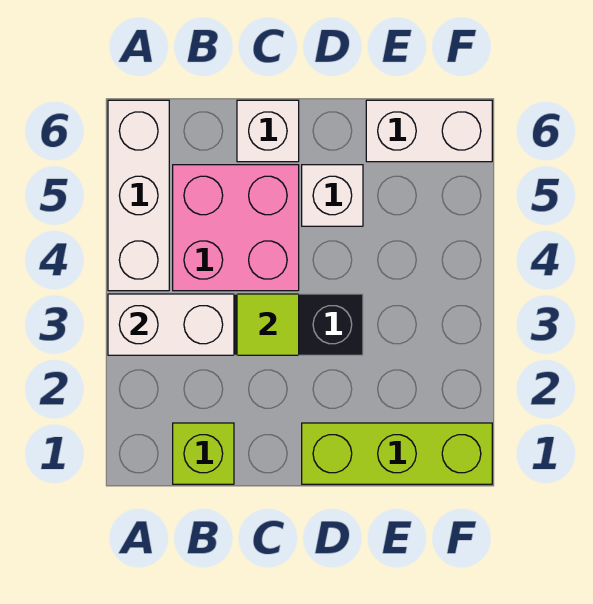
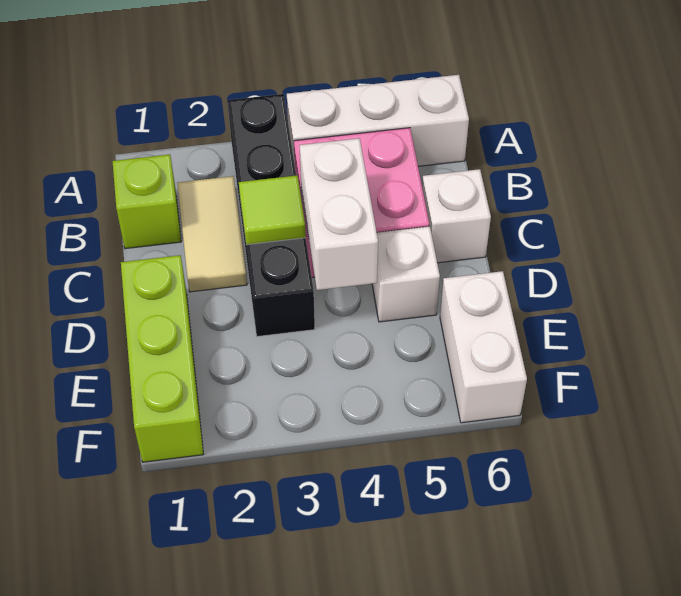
white 1x2 brick [108,294,234,355] -> white 1x2 brick moved to [300,138,378,290]
none -> tan 1x2 tile [177,176,247,292]

